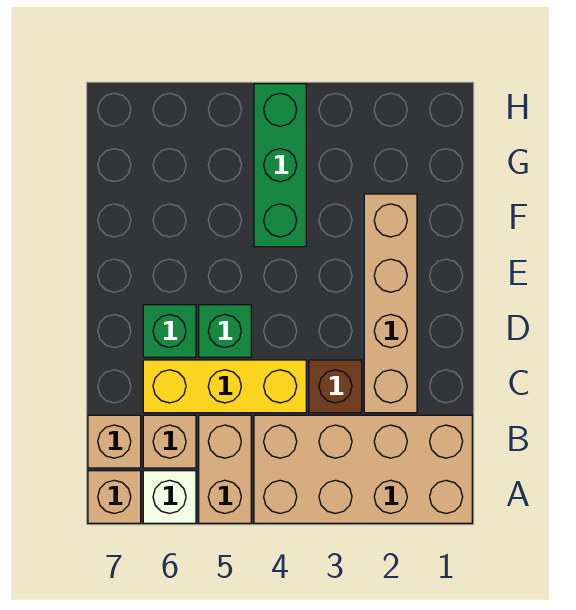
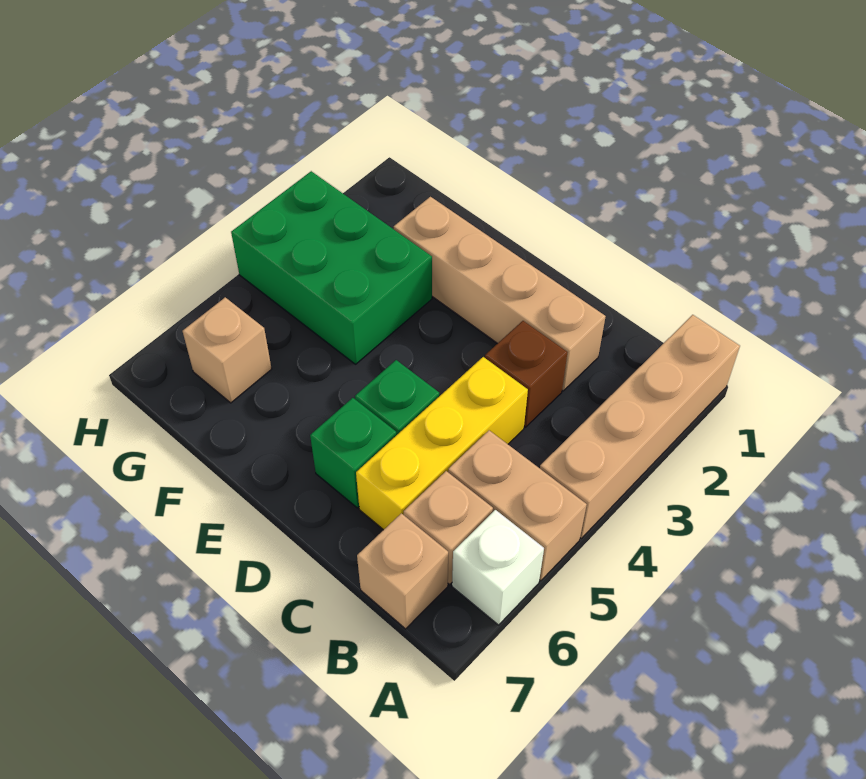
tan 2x4 brick [254,415,472,523] -> tan 1x4 brick [540,315,740,538]
tan 1x1 brick [88,471,141,523] -> tan 1x1 brick moved to [183,297,272,403]
green 1x3 brick [254,84,306,247] -> green 2x3 brick [231,171,432,364]

